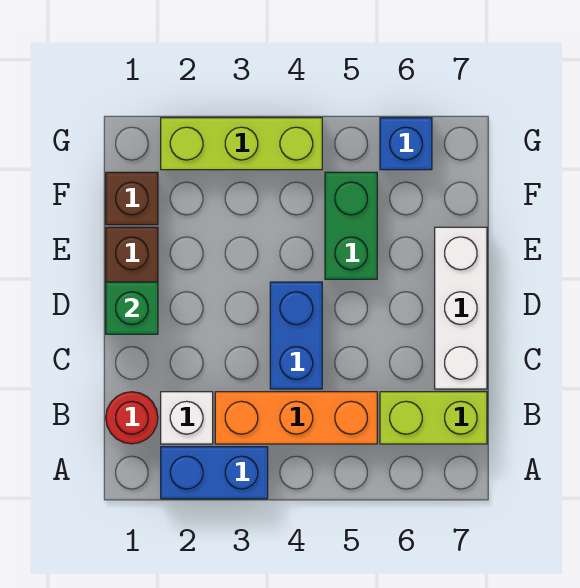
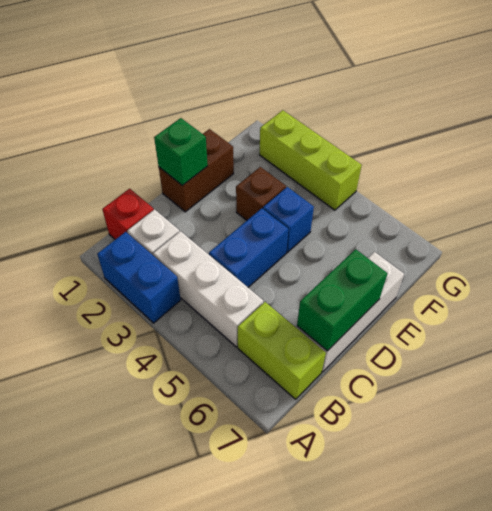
red 1x1 round brick [106,392,158,444] -> red 1x1 brick [102,189,154,240]
orange 1x3 brick [215,392,377,444] -> white 1x3 brick [153,231,263,347]
green 1x2 brick [325,172,377,279] -> green 1x2 brick moved to [297,249,387,351]
brown 1x1 brick [106,172,158,225] -> brown 1x1 brick moved to [236,167,286,220]
blue 1x1 brick [380,118,432,170] -> blue 1x1 brick moved to [263,187,314,252]

